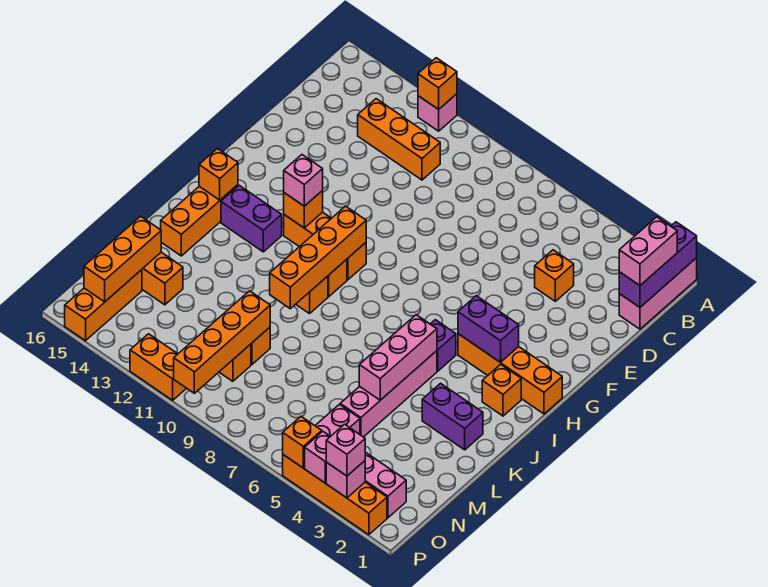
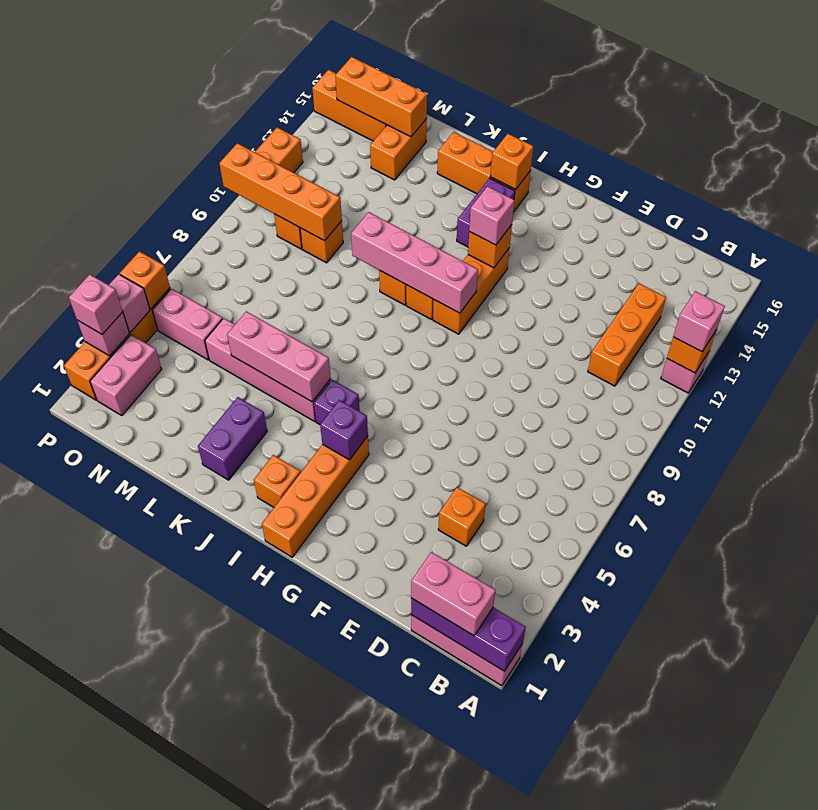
none -> pink 1x1 brick [673,291,725,352]
purple 1x2 brick [458,296,519,362] -> purple 1x1 brick [320,400,368,460]
orange 1x4 brick [270,206,366,309] -> pink 1x4 brick [351,212,478,313]

